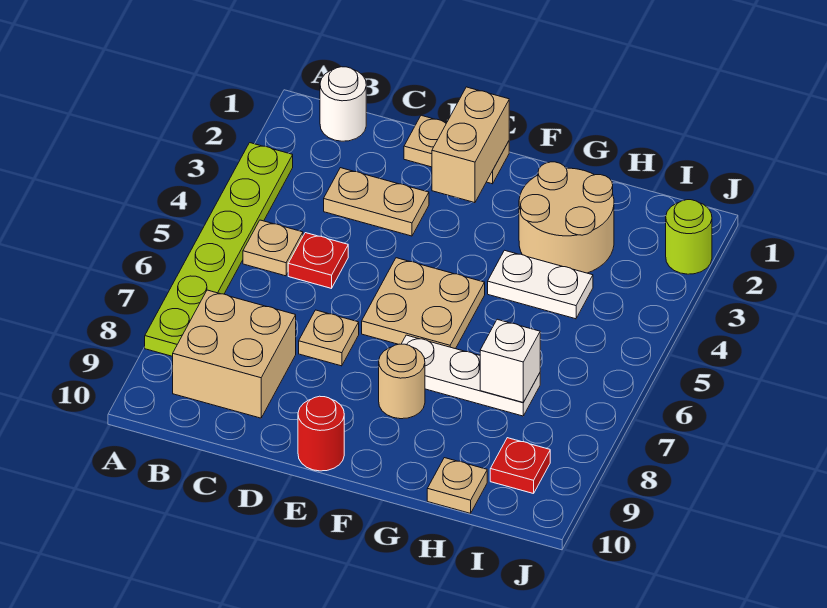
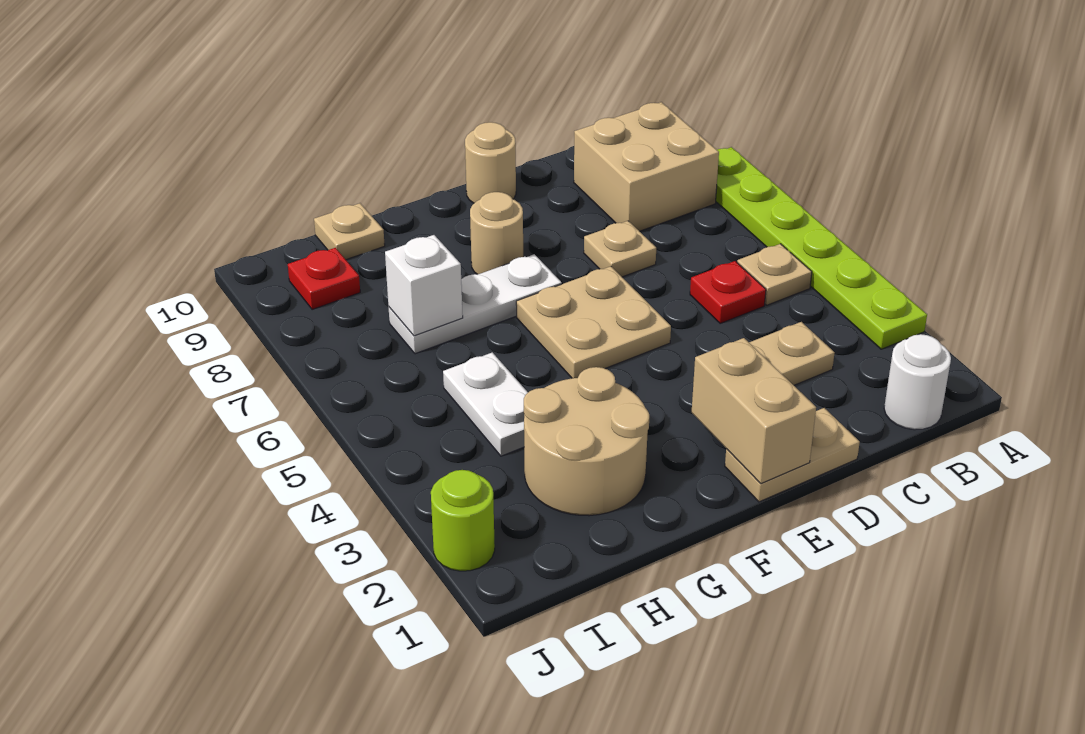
red 1x1 round brick [298,396,344,471] -> tan 1x1 round brick [465,122,516,203]
white 1x2 plate [488,250,593,319] -> white 1x2 plate turned to [443,352,528,456]

